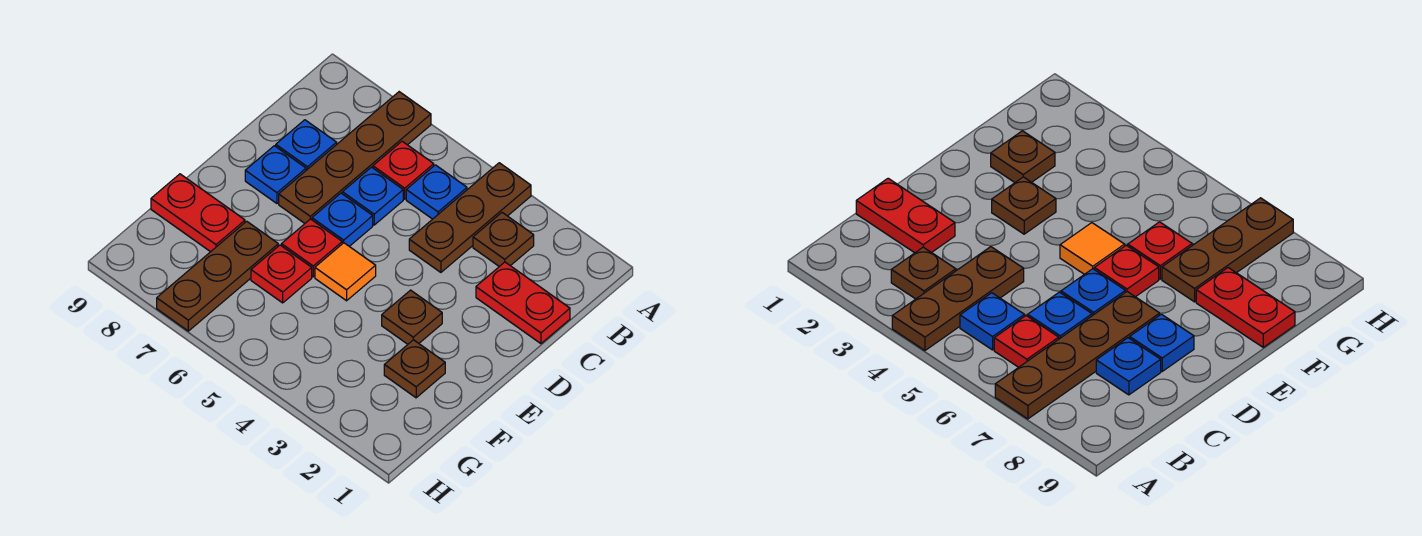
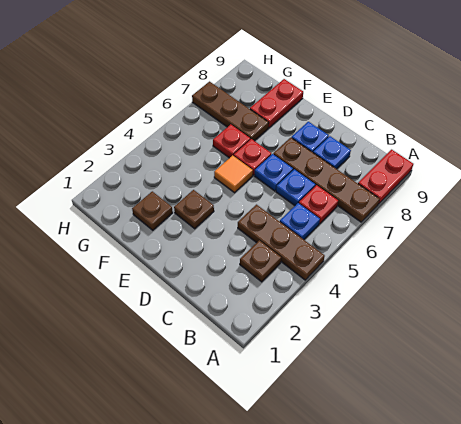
red 1x2 plate [476,262,570,344] -> red 1x2 plate moved to [358,150,413,204]

